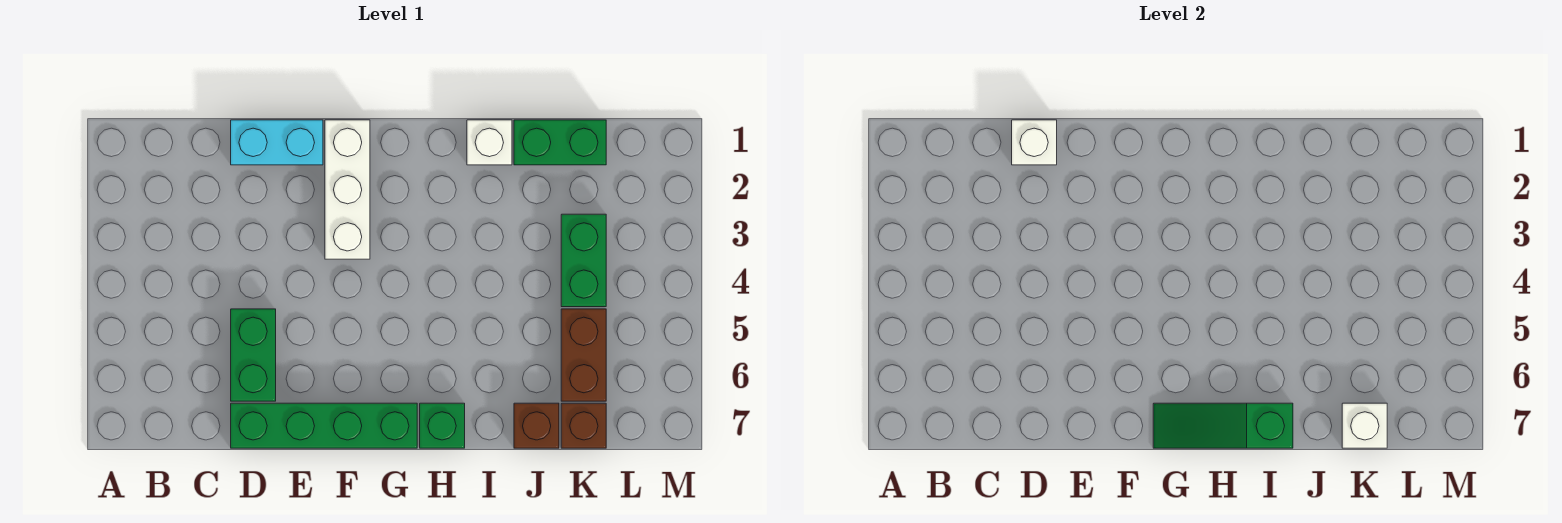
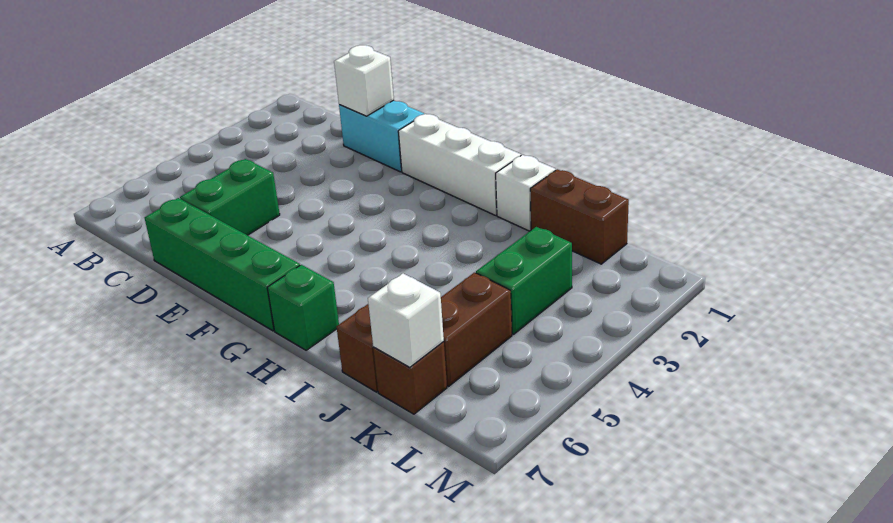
white 1x3 brick [325,120,370,259] -> white 1x3 brick turned to [398,114,521,215]
green 1x3 slope [1153,403,1293,448] -> none
green 1x2 brick [514,120,606,165] -> brown 1x2 brick [530,169,629,264]

